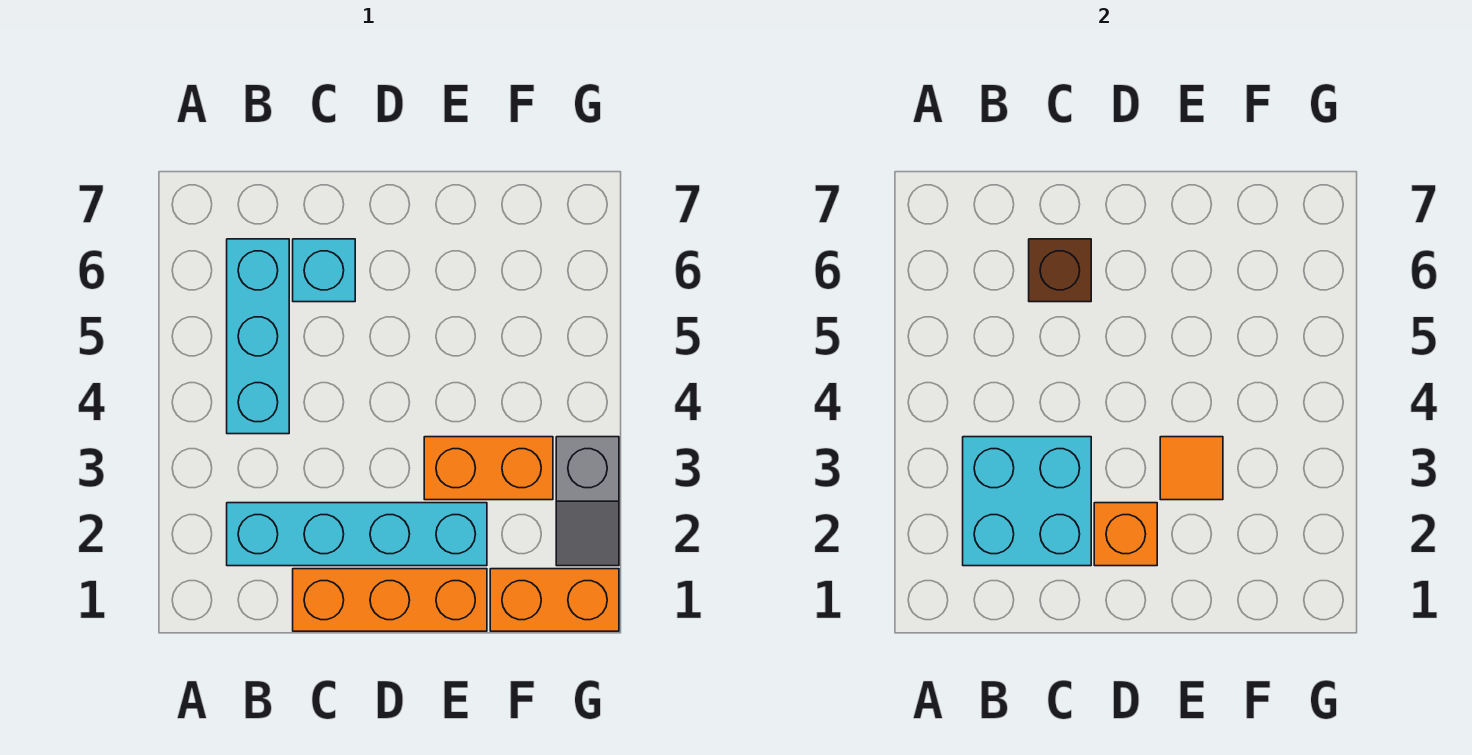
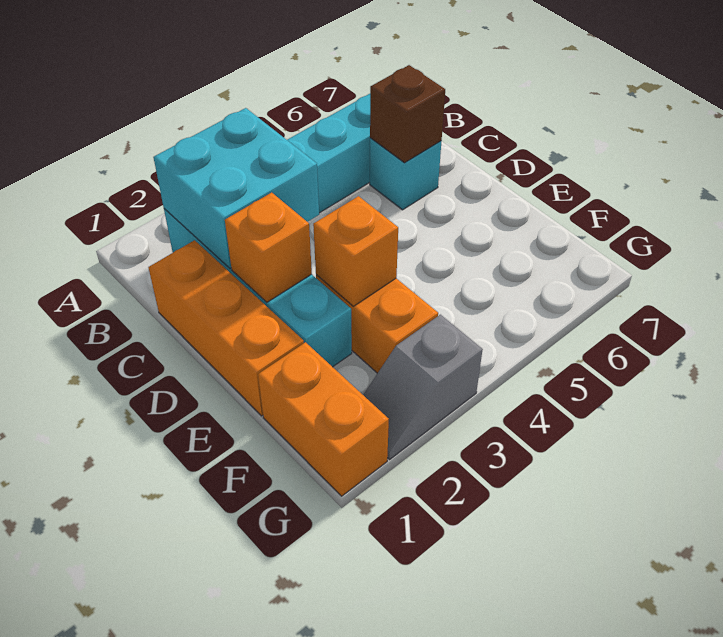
orange 1x1 tile [1160,437,1223,500] -> orange 1x1 brick [313,196,398,306]

